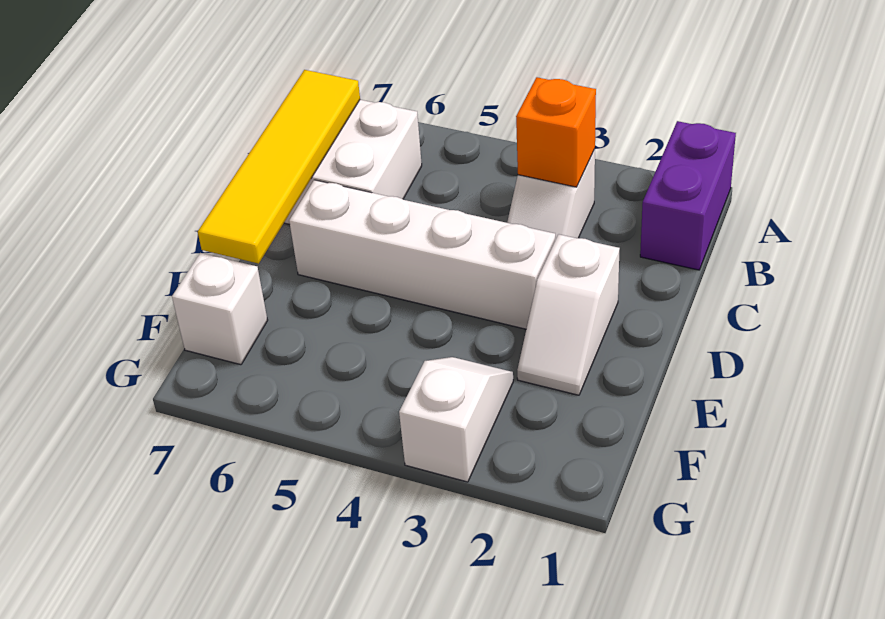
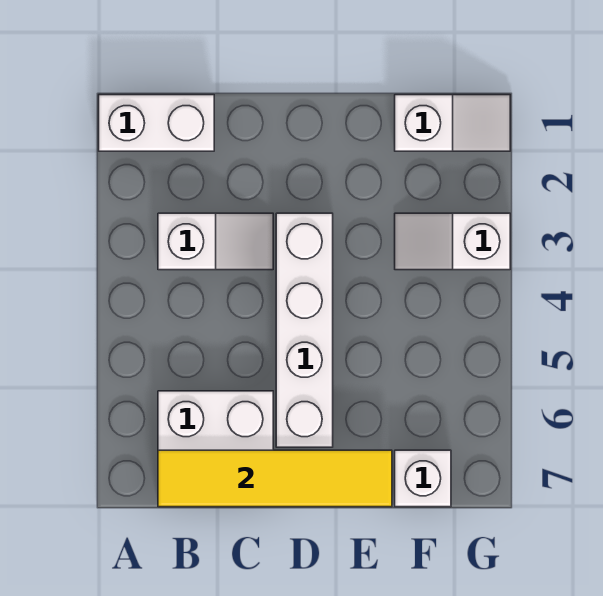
purple 1x2 brick [640,121,736,270] -> white 1x2 brick [99,95,214,151]
orange 1x1 brick [516,77,596,187] -> none
white 1x2 slope [517,234,620,395] -> white 1x2 slope moved to [395,95,510,151]

